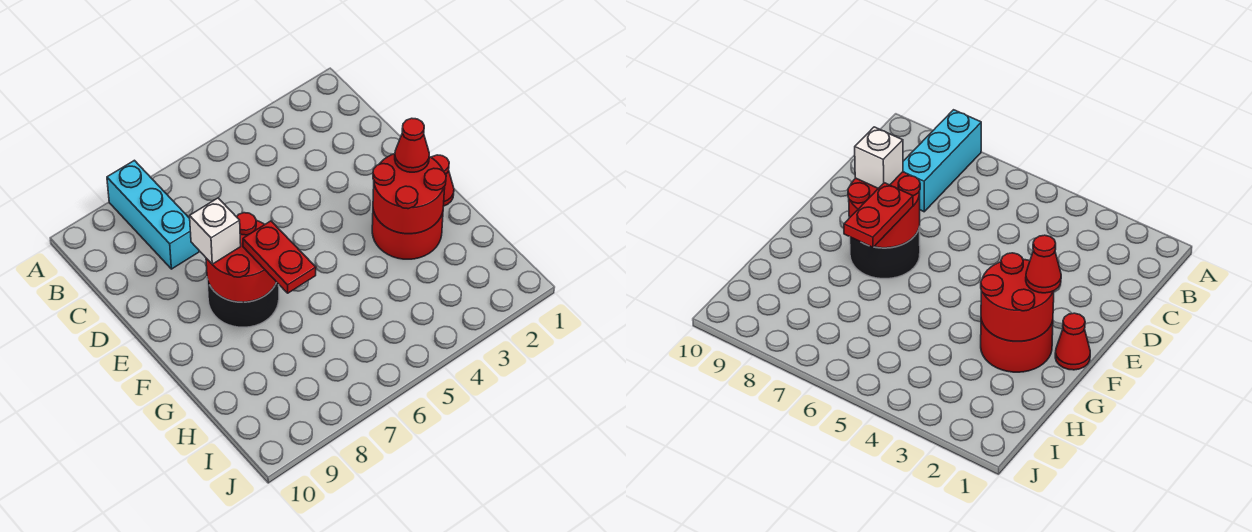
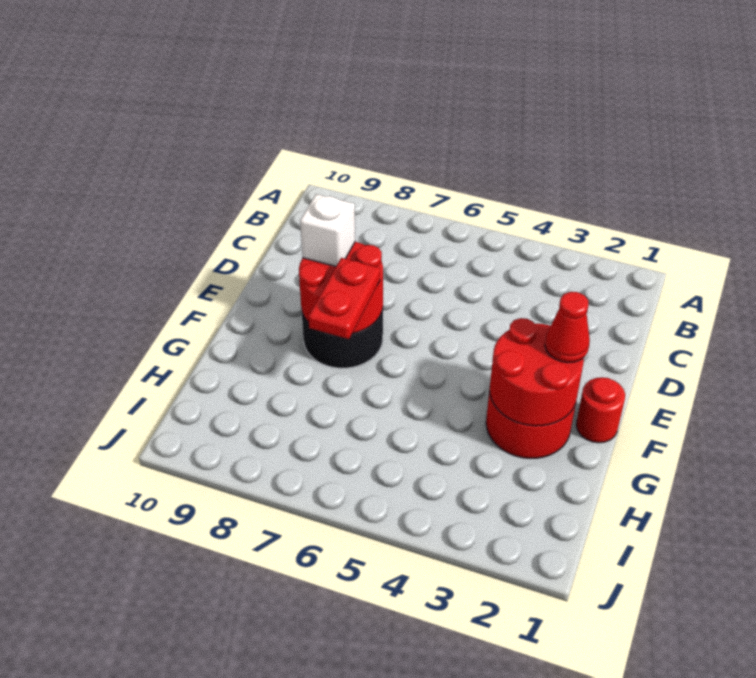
cyan 1x3 brick [107,160,199,269] -> none
red 1x1 cone [431,155,454,206] -> red 1x1 round brick [576,377,625,443]

